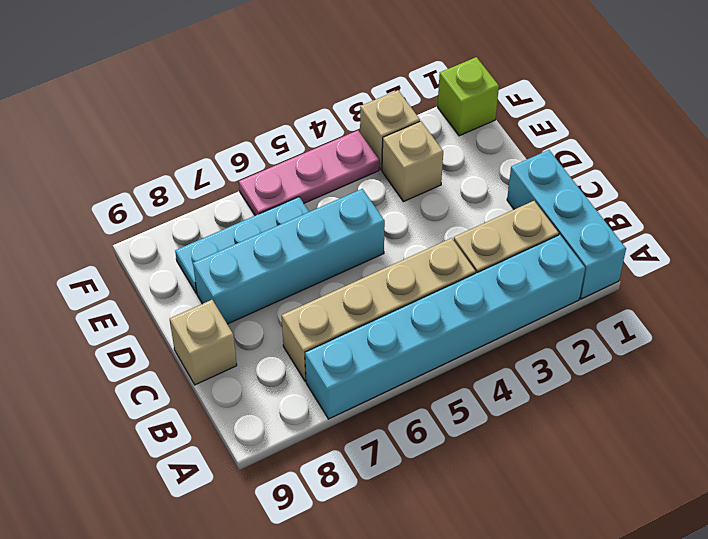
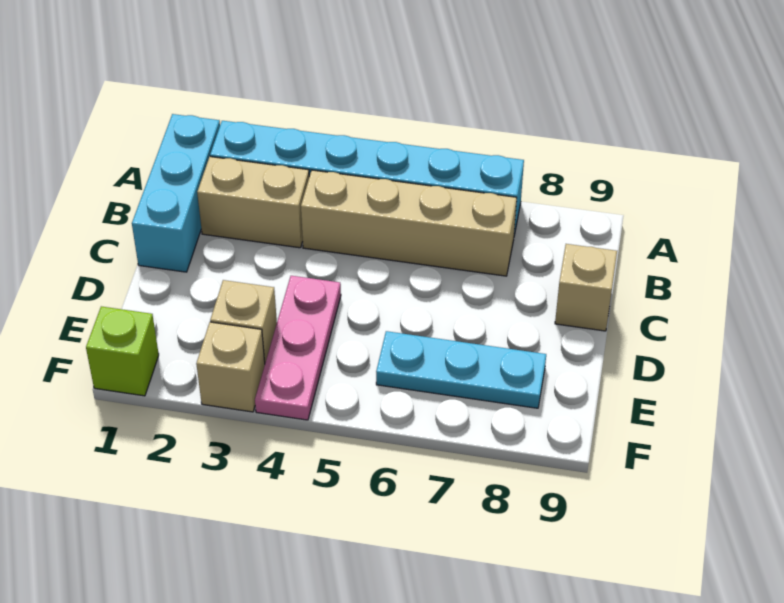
cyan 1x4 brick [193,189,385,324] -> none
pink 1x3 plate [239,131,379,216] -> pink 1x3 plate turned to [255,276,341,420]

